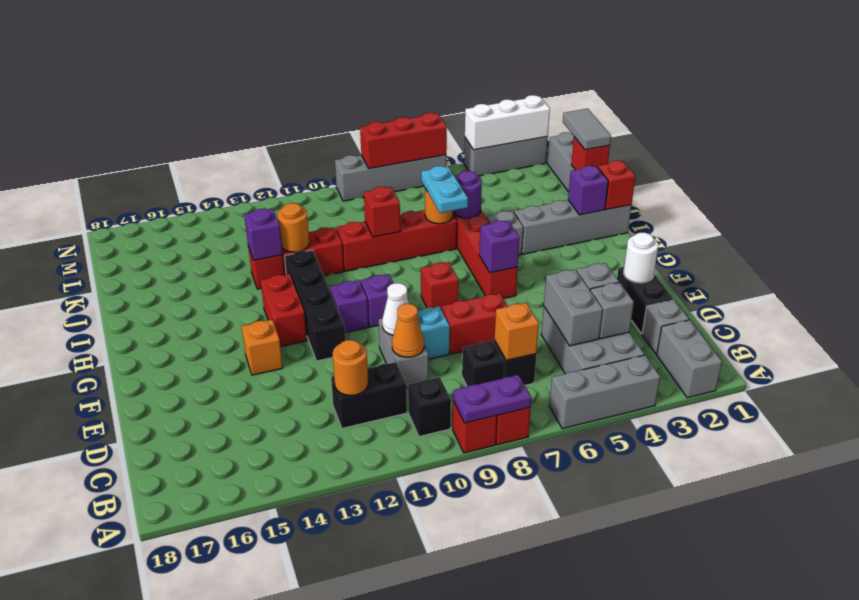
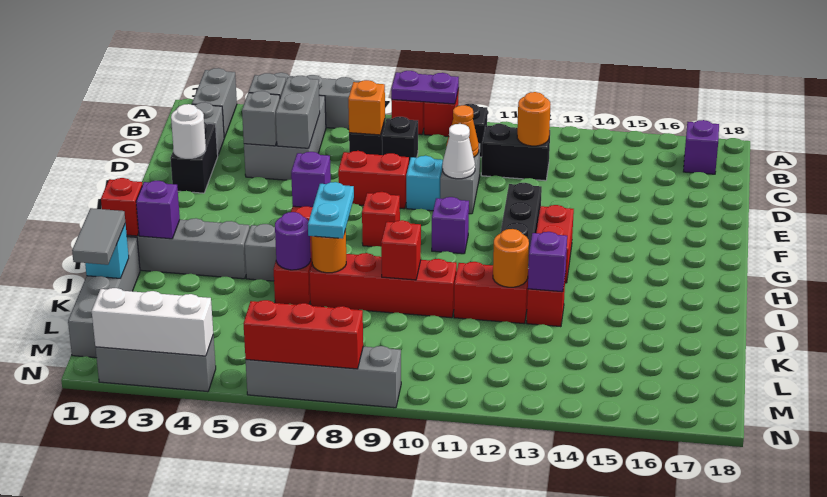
orange 1x1 brick [242,320,283,375] -> none
purple 1x1 brick [330,280,369,333] -> purple 1x1 brick moved to [683,120,719,174]
red 1x1 brick [571,137,610,170] -> cyan 1x1 brick [85,223,129,278]

